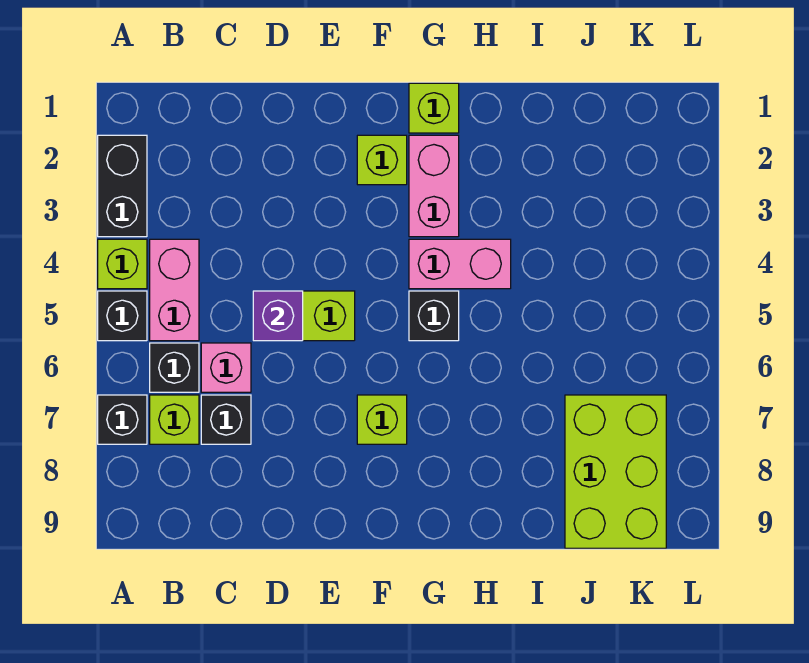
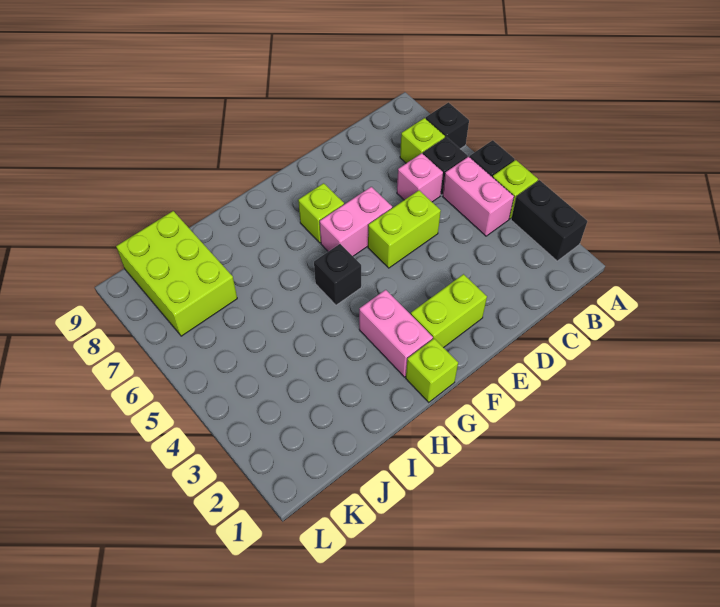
black 1x1 brick [201,395,251,444] -> none
purple 1x1 brick [253,291,303,341] -> none
lime 1x1 brick [357,135,407,185] -> lime 1x2 brick [411,274,487,348]
pink 1x2 brick [409,239,511,289] -> pink 1x2 brick moved to [320,187,392,256]

